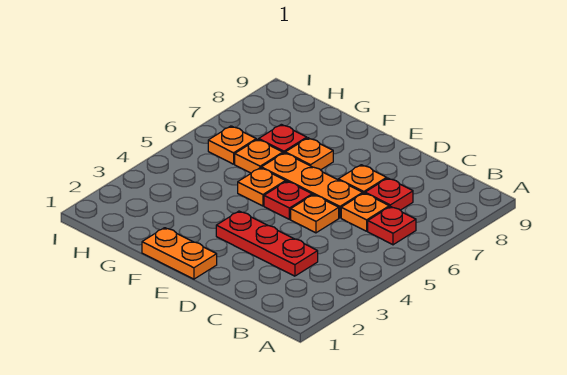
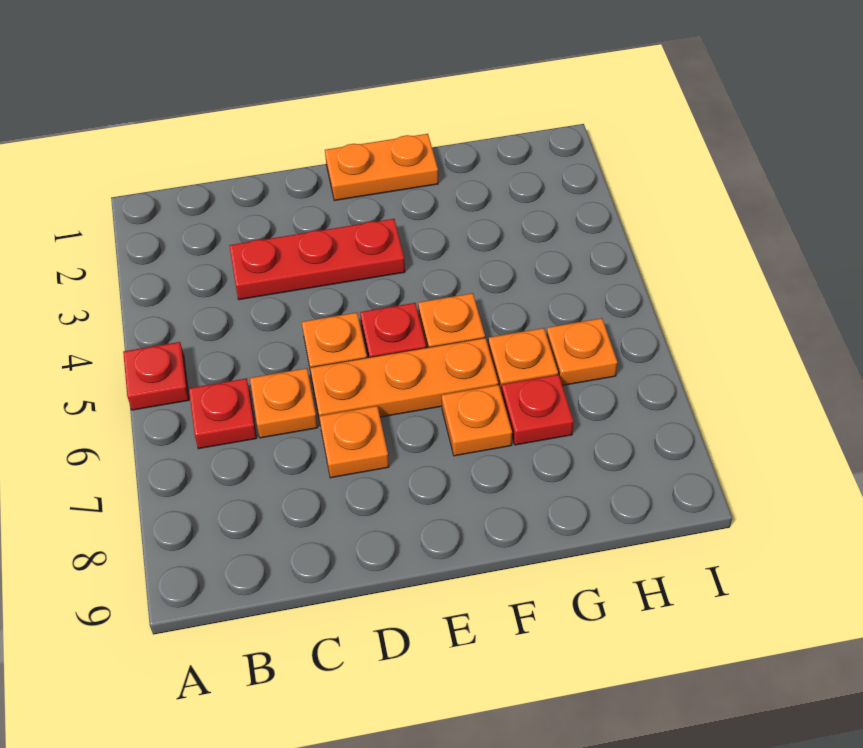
red 1x1 plate [365,178,413,210] -> red 1x1 plate moved to [123,342,189,410]

